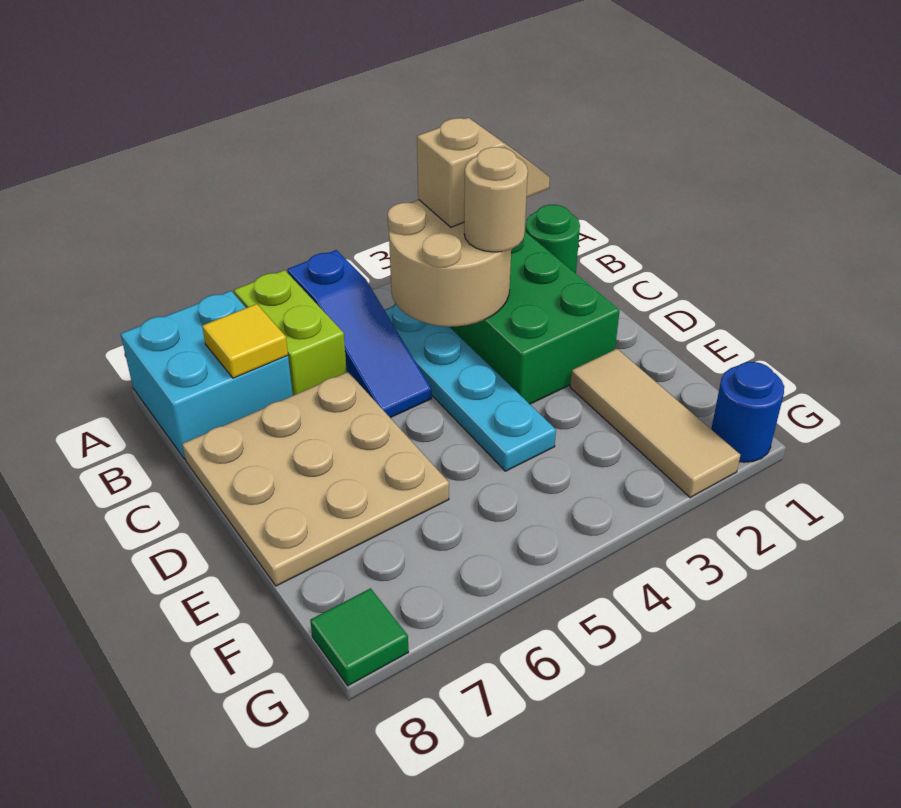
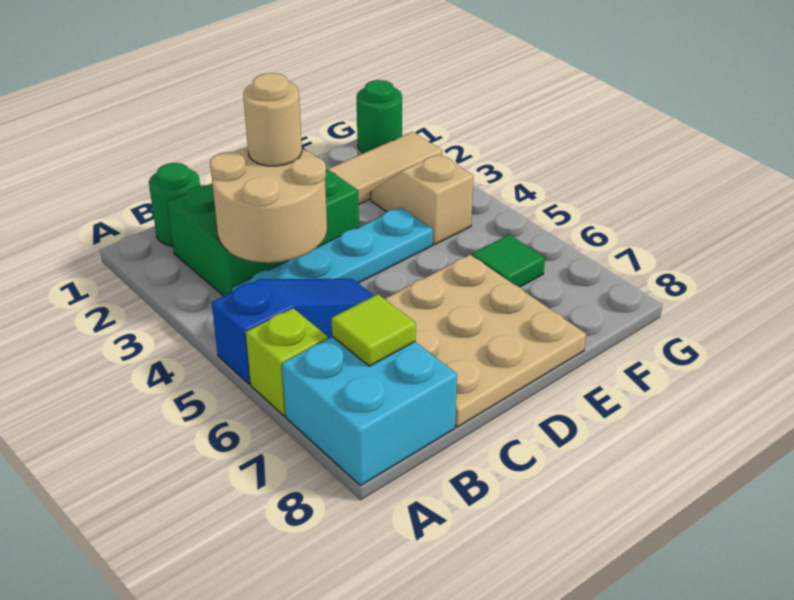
lime 1x2 brick [234,270,347,395] -> lime 1x1 brick [246,308,328,416]
tan 1x2 slope [417,118,550,227] -> tan 1x2 slope moved to [371,154,473,245]
yellow 1x1 tile [202,304,288,378] -> lime 1x1 tile [332,294,416,366]
blue 1x1 round brick [711,362,784,462] -> green 1x1 round brick [357,80,402,153]
green 1x1 tile [310,588,409,686] -> green 1x1 tile moved to [472,235,545,287]

